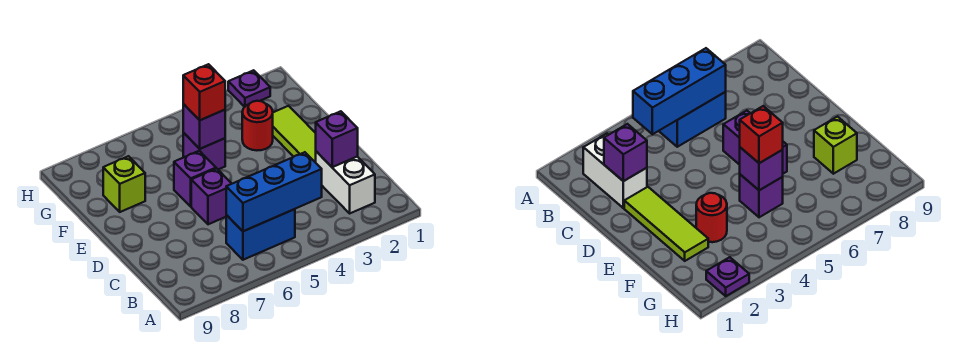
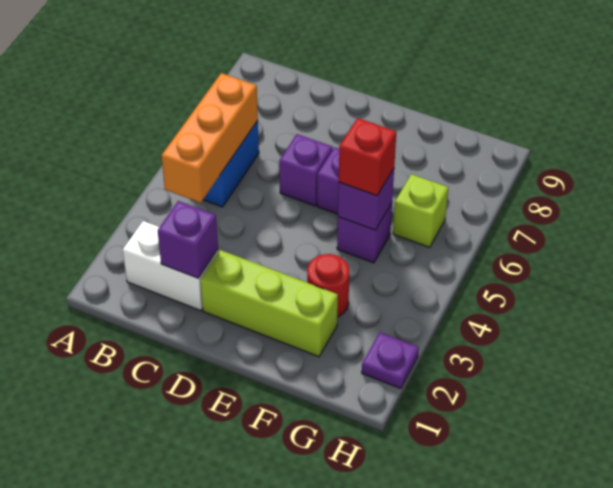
blue 1x3 brick [226,152,322,231] -> orange 1x3 brick [162,73,258,203]
lime 1x3 tile [273,106,316,163] -> lime 1x3 brick [200,250,338,357]
lime 1x1 brick [103,156,145,212] -> lime 1x1 brick moved to [393,174,448,247]

